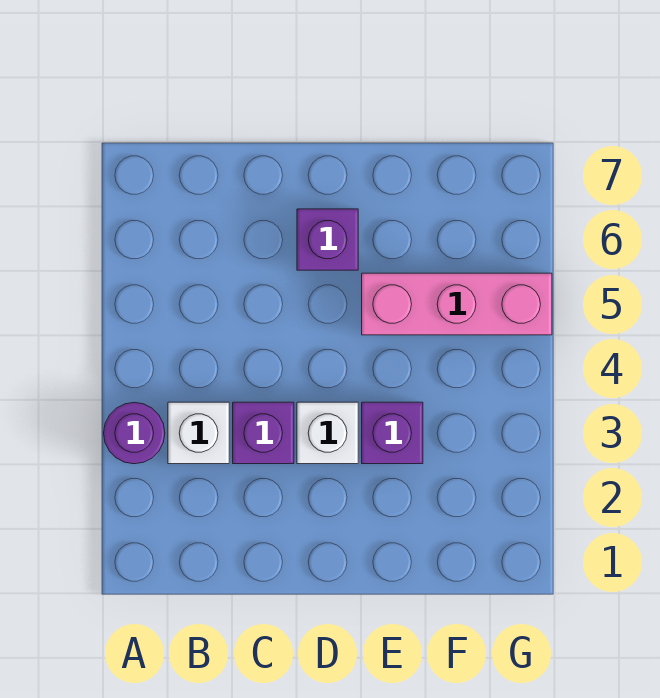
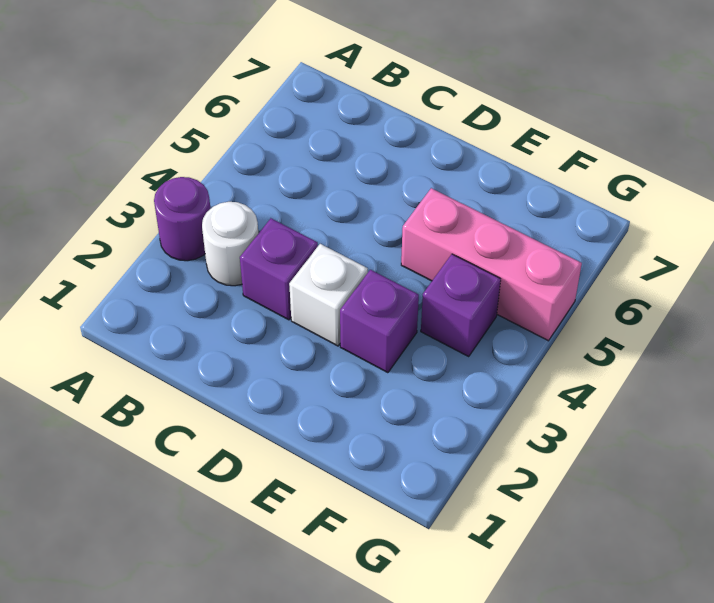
white 1x1 brick [168,402,229,464] -> white 1x1 round brick [202,202,258,286]
purple 1x1 brick [297,209,358,270] -> purple 1x1 brick moved to [421,254,501,356]

